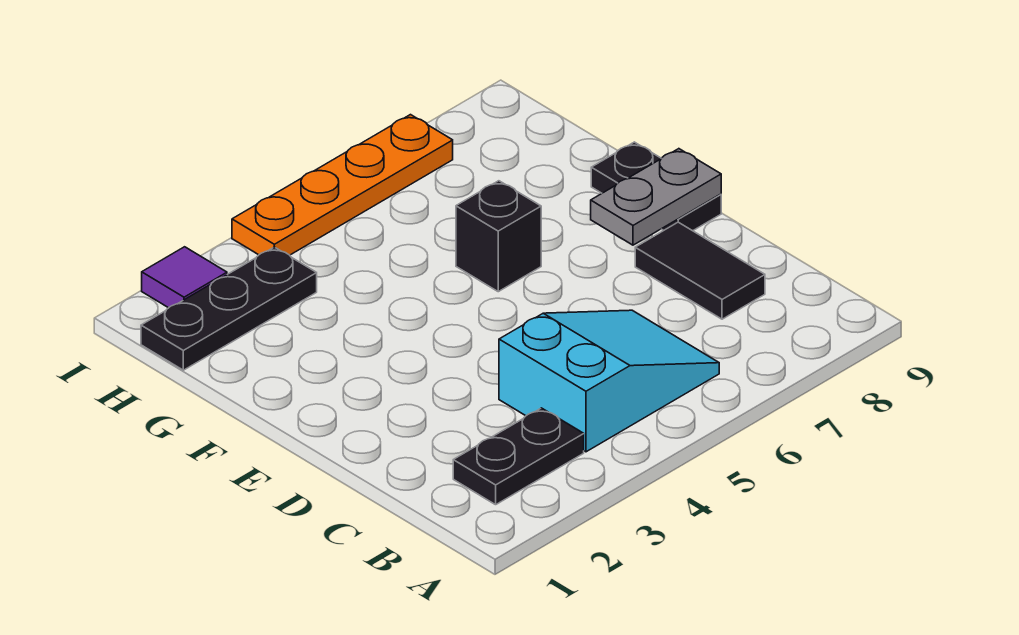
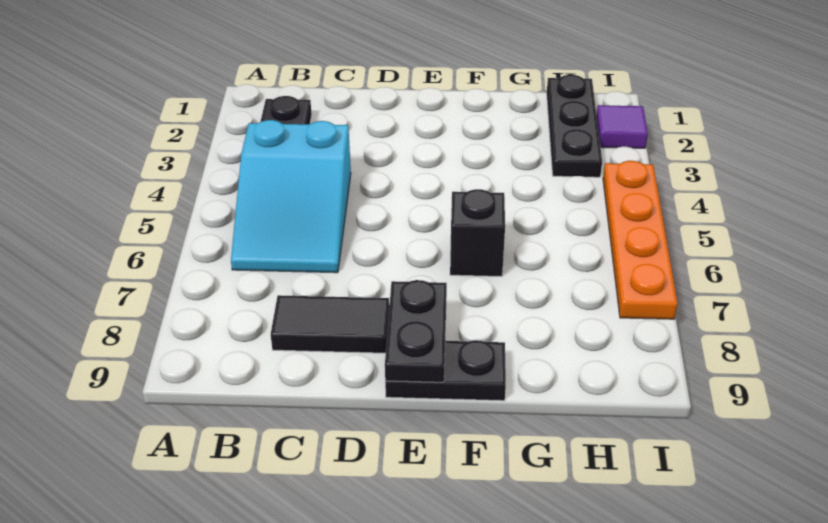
grey 1x2 plate [591,149,721,245] -> black 1x2 plate [385,280,447,382]

